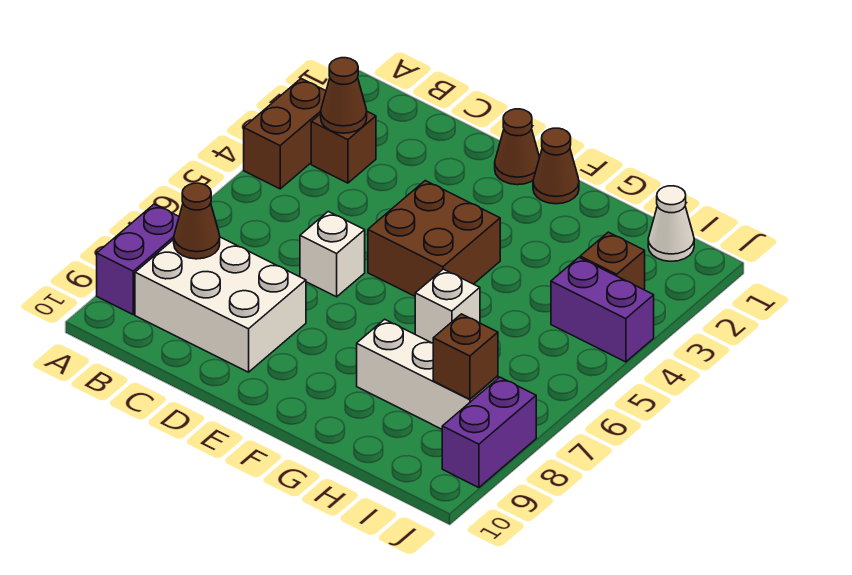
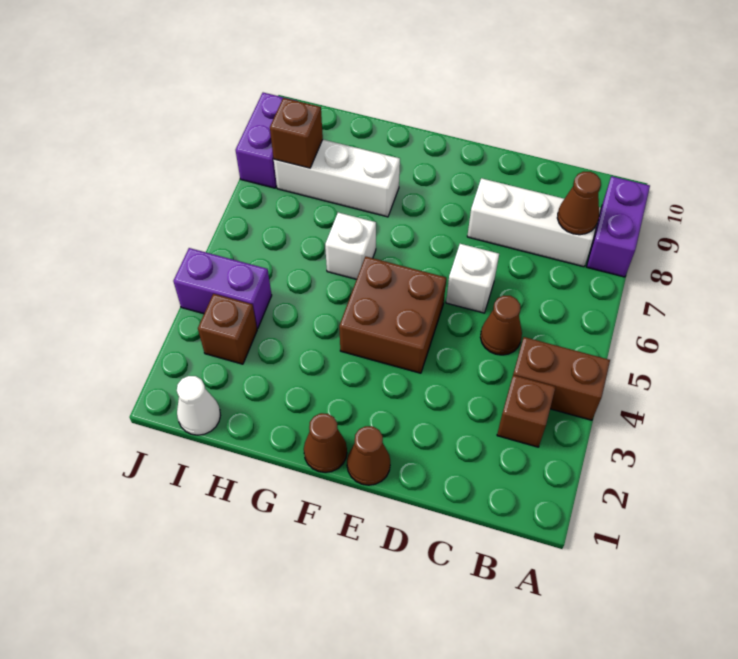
brown 1x2 brick [244,79,326,189] -> brown 1x2 brick turned to [513,337,610,420]
brown 1x1 cone [321,58,367,133] -> brown 1x1 cone moved to [480,296,522,355]
white 2x3 brick [135,237,306,372] -> white 1x3 brick [467,178,601,267]

